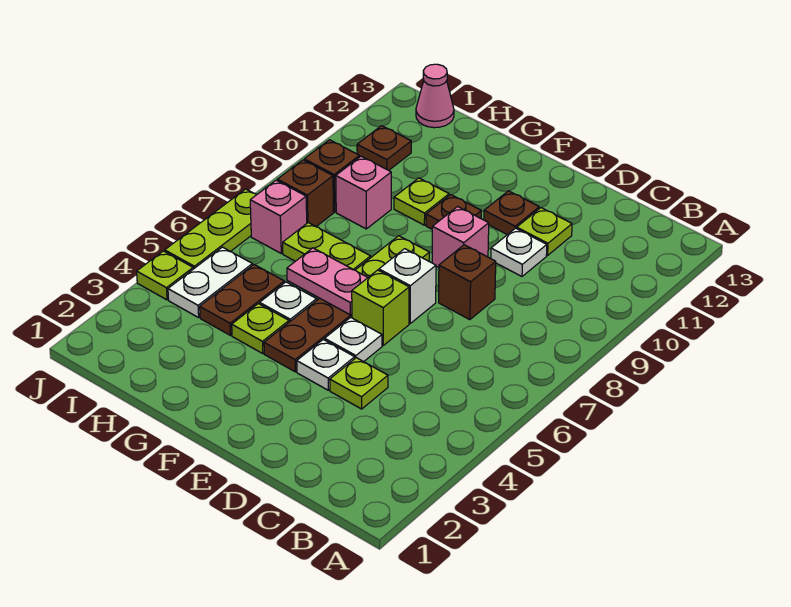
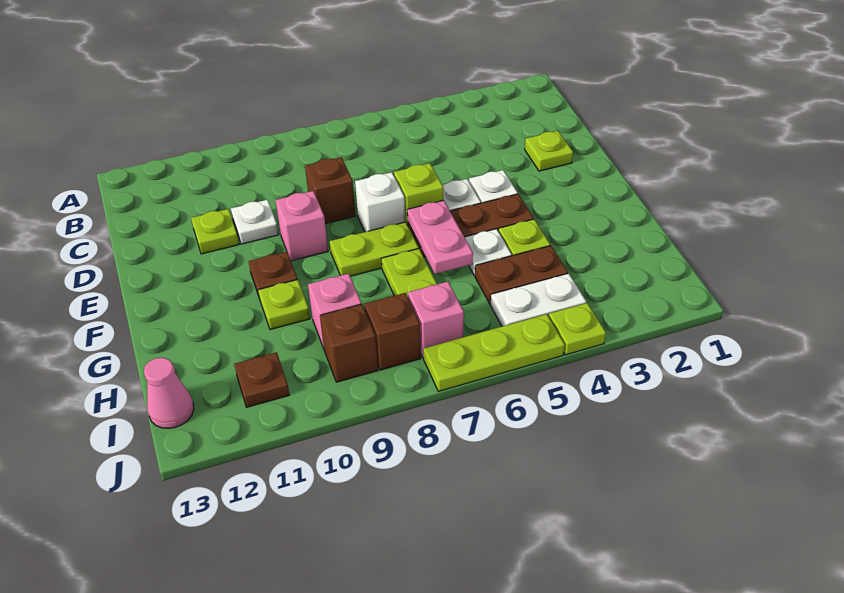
lime 1x1 plate [330,358,388,409] -> lime 1x1 plate moved to [525,131,573,171]
brown 1x1 plate [484,191,539,235] -> none

